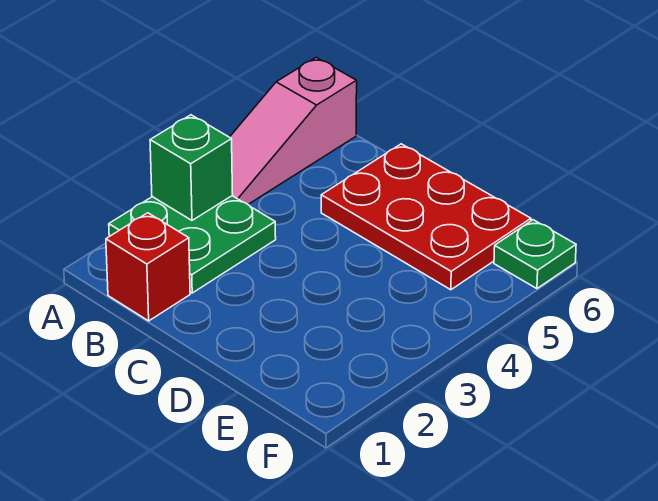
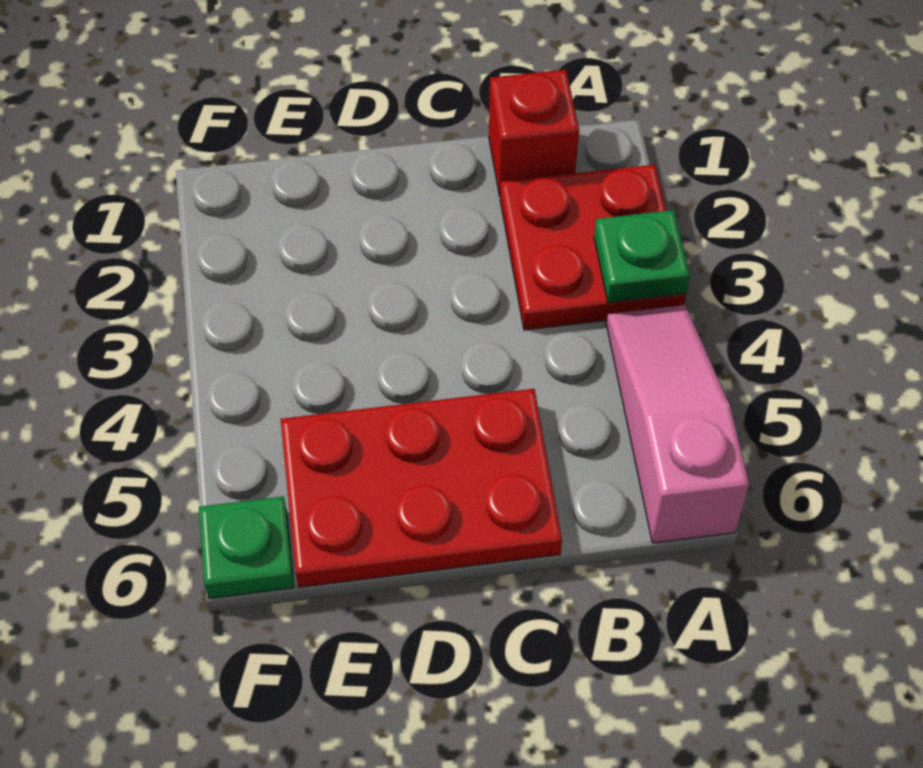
green 2x2 plate [109,196,276,293] -> red 2x2 plate [500,165,686,330]
green 1x1 brick [150,115,233,220] -> green 1x1 plate [594,210,690,302]

